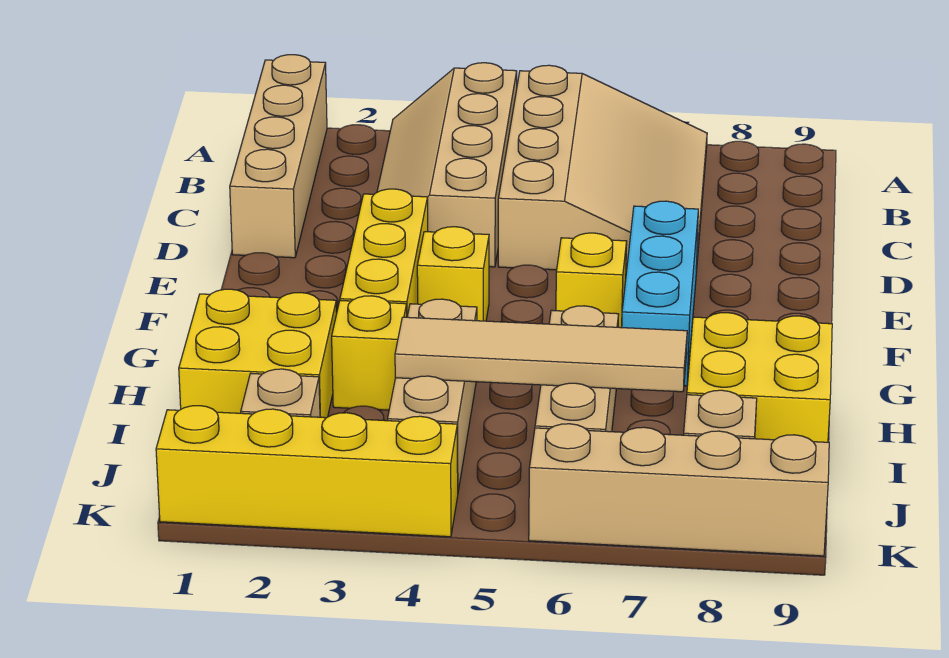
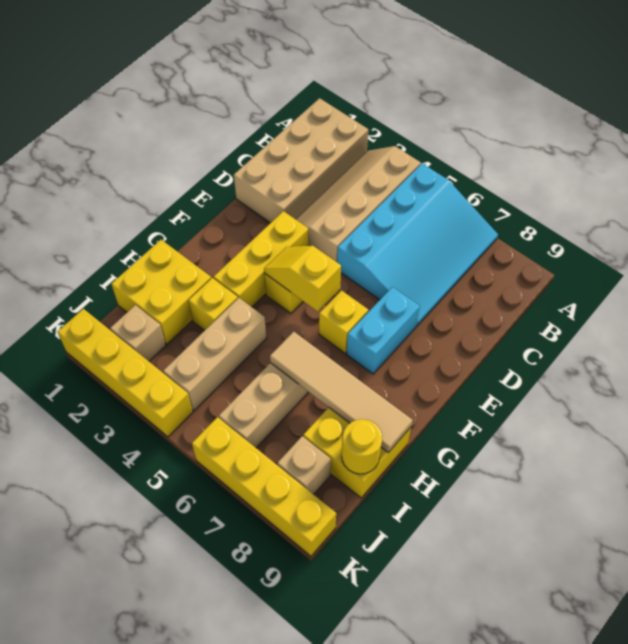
tan 1x4 brick [230,55,327,258] -> tan 2x4 brick [234,98,368,223]
tan 3x4 slope [498,65,707,272] -> cyan 3x4 slope [337,164,498,326]
cyan 1x3 brick [622,201,698,386] -> cyan 1x2 brick [346,287,420,374]
none -> yellow 1x2 slope [264,246,341,312]
tan 1x4 tile [395,317,687,392] -> tan 1x4 tile moved to [270,332,413,453]
none -> yellow 1x1 round brick [342,419,382,474]
tan 1x4 brick [529,424,829,556] -> yellow 1x4 brick [192,417,336,556]

